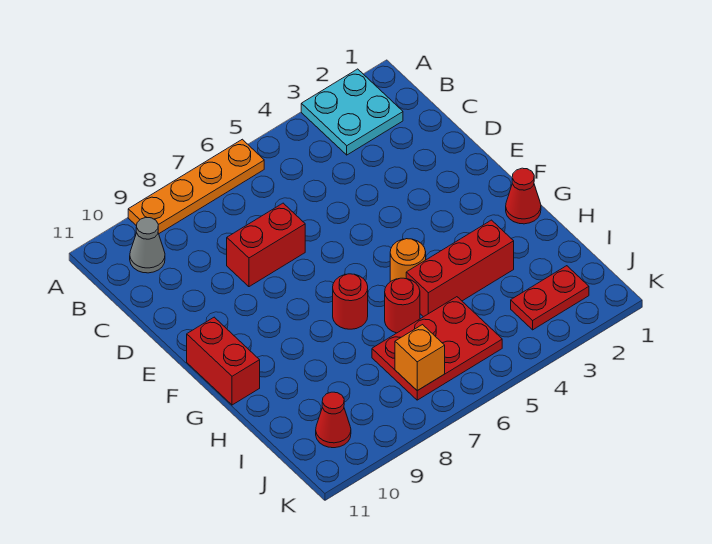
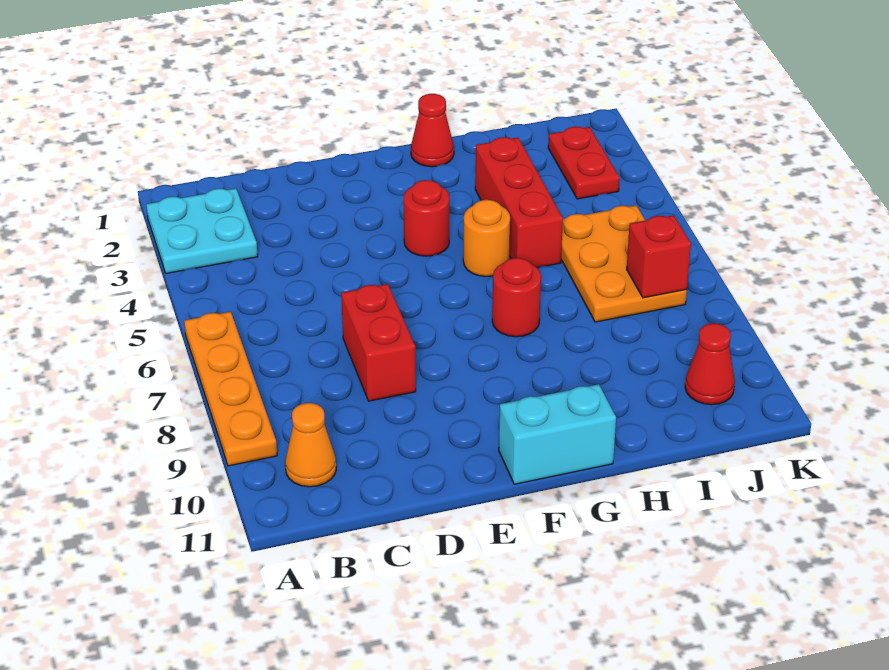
grey 1x1 cone [130,217,165,273] -> orange 1x1 cone [285,403,336,487]
red 1x2 brick [187,317,260,405] -> cyan 1x2 brick [499,384,616,484]
red 1x1 round brick [385,278,420,333] -> red 1x1 round brick moved to [404,180,449,256]
red 2x3 plate [372,297,502,400] -> orange 2x3 plate [561,205,687,322]
orange 1x1 brick [395,325,445,391] -> red 1x1 brick [627,215,691,298]

